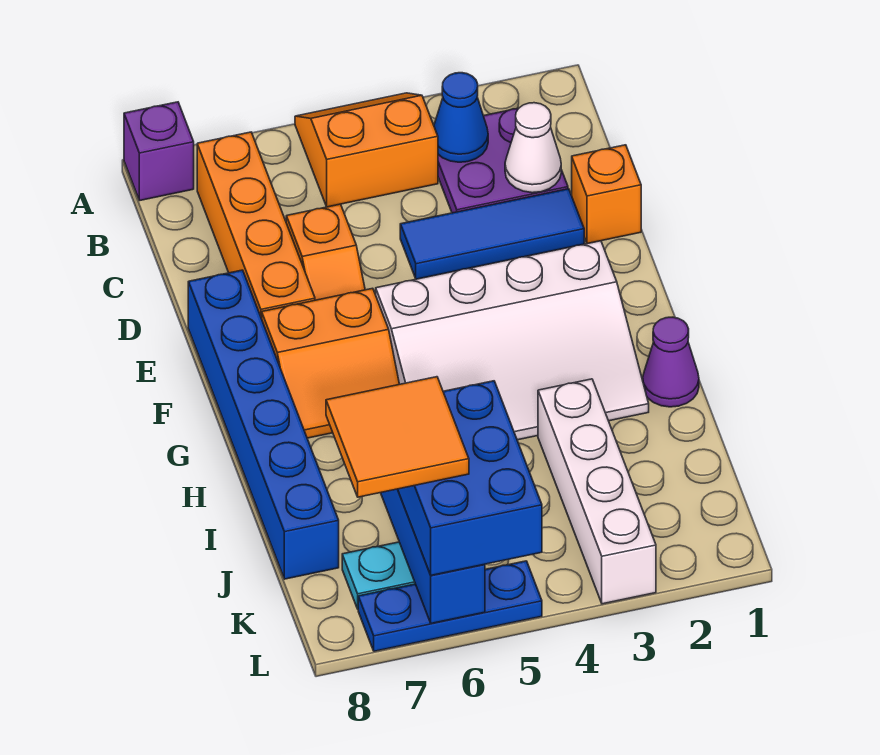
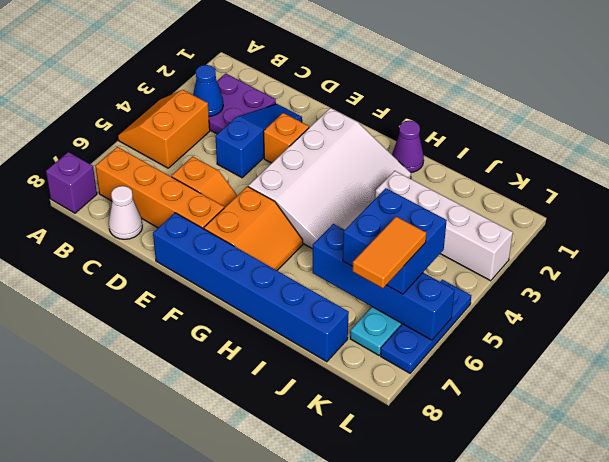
white 1x1 cone [505,103,561,193] -> white 1x1 cone moved to [109,186,142,239]
orange 1x1 brick [572,145,641,244] -> orange 1x1 brick moved to [264,113,309,163]
blue 1x3 tile [400,189,584,279] -> blue 1x3 slope [215,104,302,178]
blue 2x3 brick [398,381,542,575] -> blue 2x2 brick [343,188,447,294]
orange 2x2 tile [326,377,469,497] -> orange 1x2 tile [352,217,426,288]

